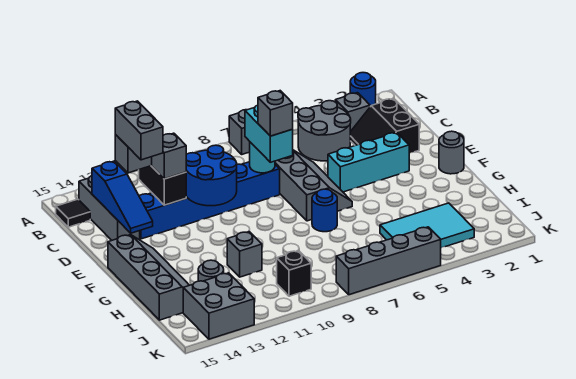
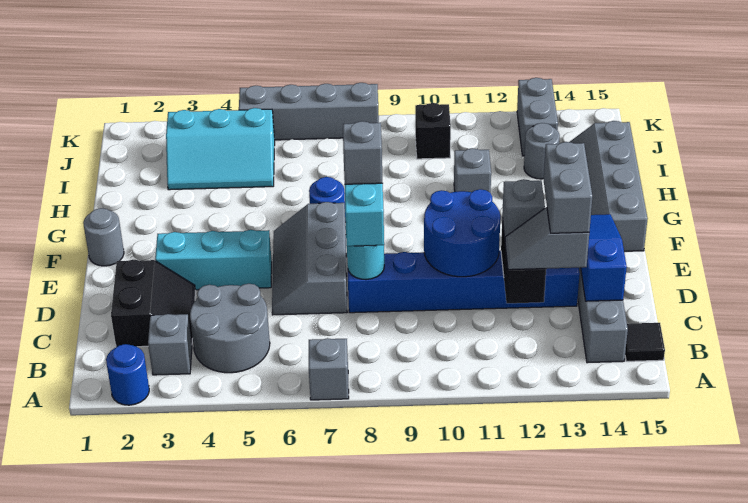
cyan 2x3 tile [380,203,474,248] -> cyan 2x3 slope [166,108,275,190]
grey 2x2 brick [183,273,254,339] -> grey 1x2 brick [517,78,558,156]

